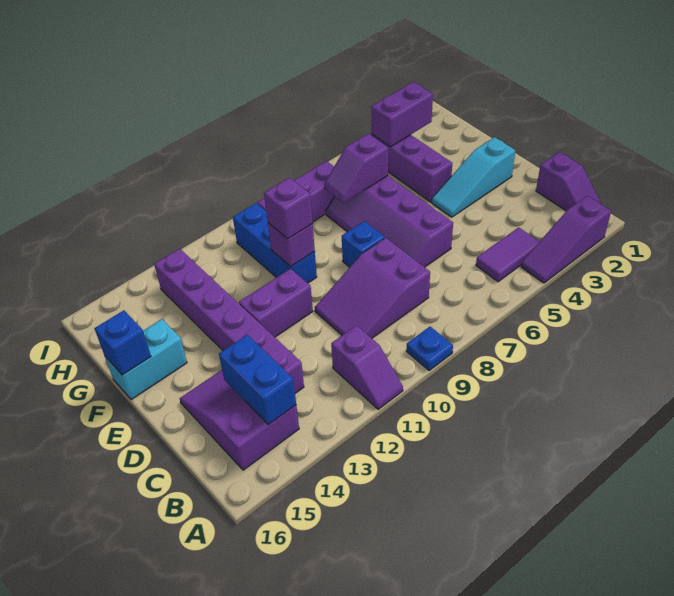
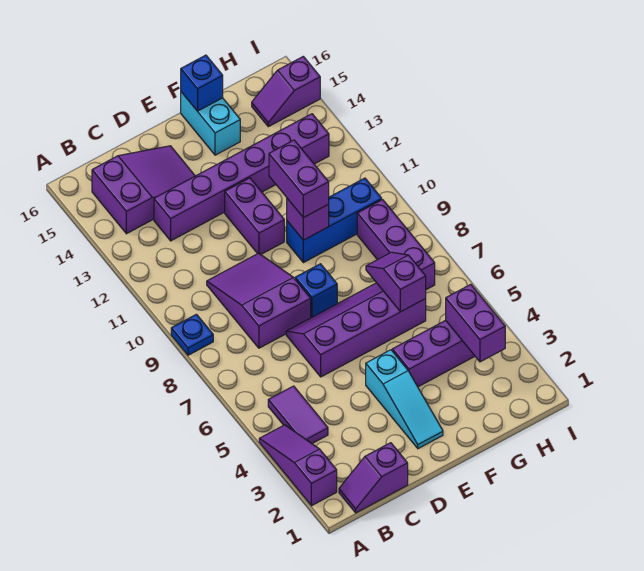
purple 1x2 slope [331,326,403,409] -> purple 1x2 slope moved to [252,56,320,127]
blue 1x2 brick [219,335,296,425] -> none
cyan 1x3 slope [432,137,516,217] -> cyan 1x3 slope turned to [366,350,443,449]
purple 1x1 brick [264,178,313,239] -> purple 1x2 brick [269,140,329,218]

